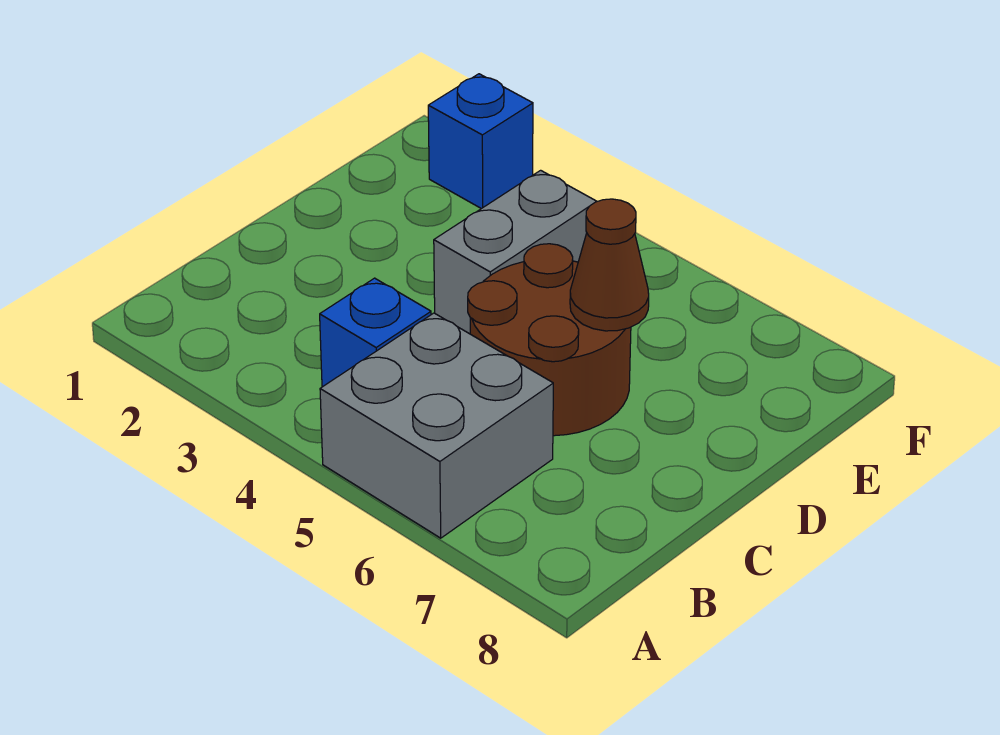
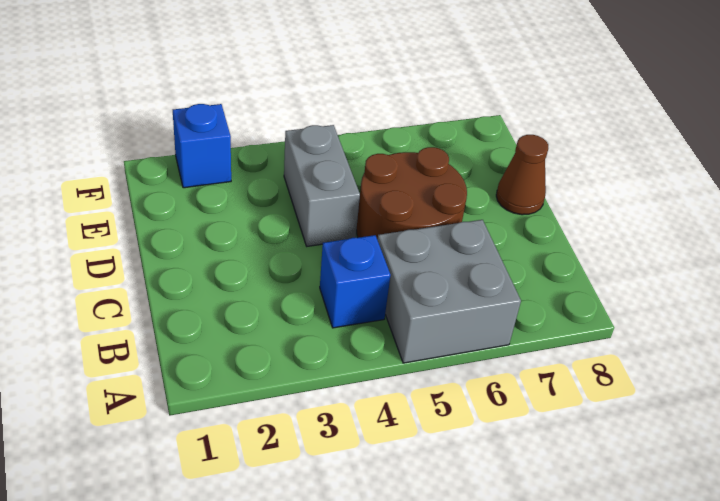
brown 1x1 cone [570,199,649,331] -> brown 1x1 cone moved to [496,135,548,215]

